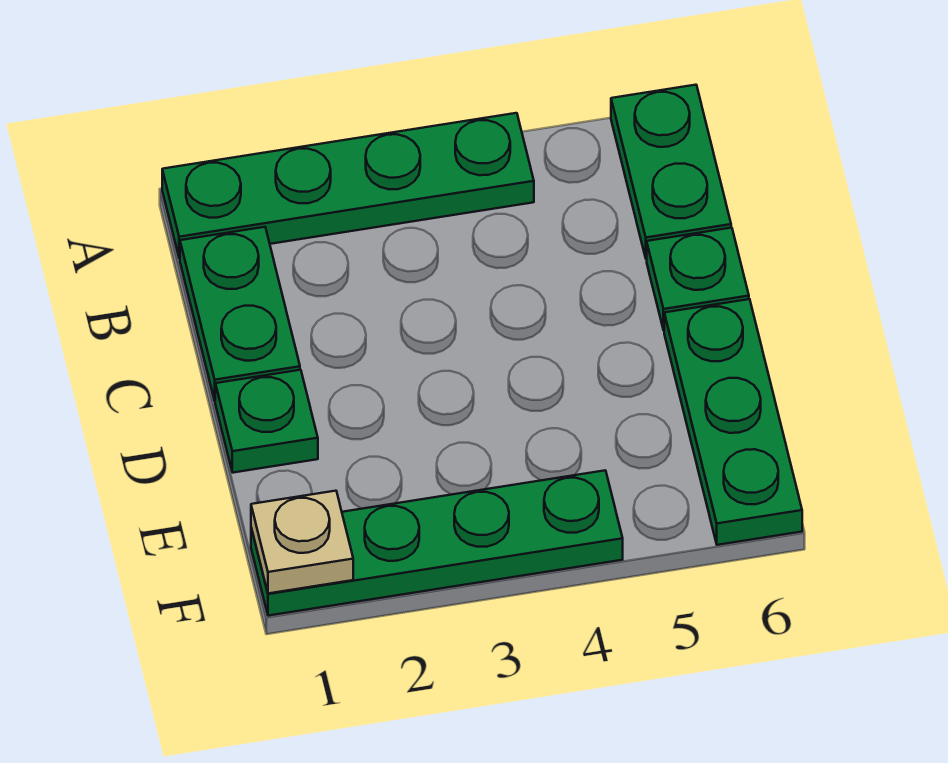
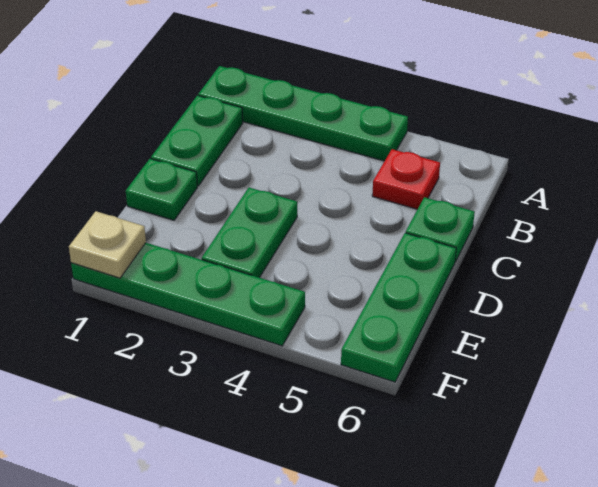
green 1x2 plate [611,85,731,259] -> green 1x2 plate moved to [202,188,297,278]
none -> red 1x1 plate [372,149,440,209]

